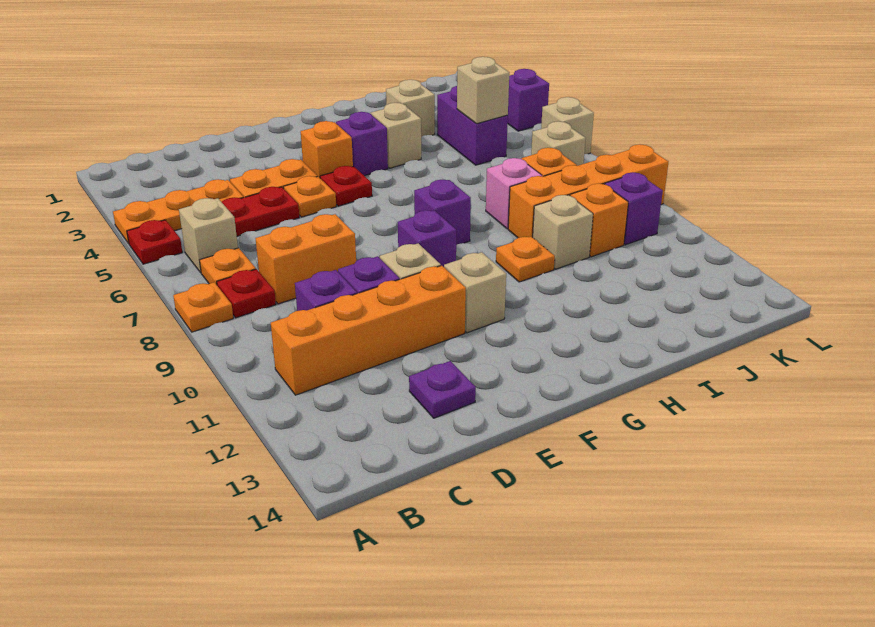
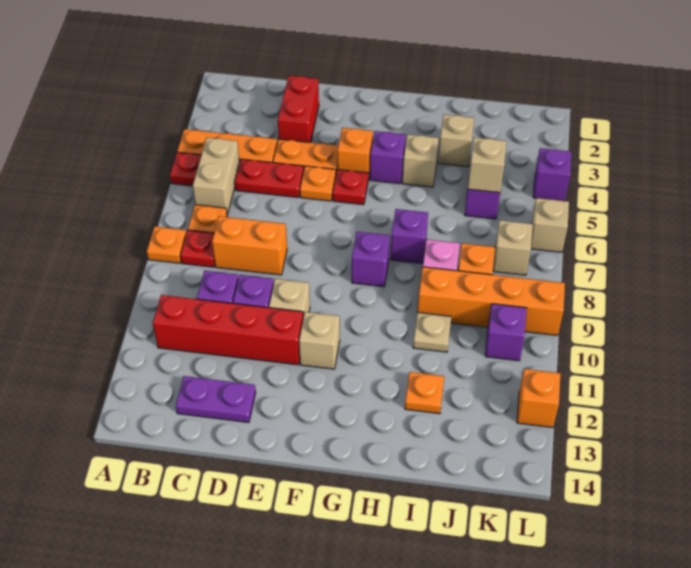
tan 1x1 brick [179,198,238,273] -> tan 1x2 brick [193,138,240,215]
orange 1x4 brick [271,266,466,395] -> red 1x4 brick [153,295,303,365]
none -> red 1x2 brick [278,76,319,142]
purple 1x1 plate [409,361,476,418] -> purple 1x2 plate [176,376,256,423]
purple 1x1 brick [398,210,456,267] -> purple 1x1 brick moved to [390,209,428,264]
orange 1x1 plate [496,236,555,282] -> orange 1x1 plate moved to [405,372,444,414]
tan 1x1 brick [533,195,593,269] -> tan 1x1 plate [413,312,451,352]
orange 1x1 brick [570,183,628,257] -> orange 1x1 brick moved to [517,369,561,428]

